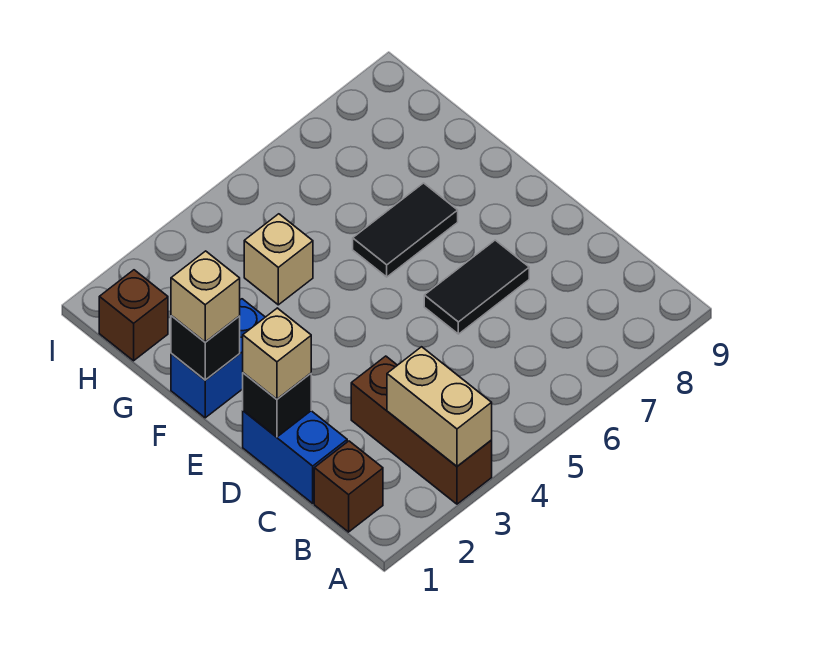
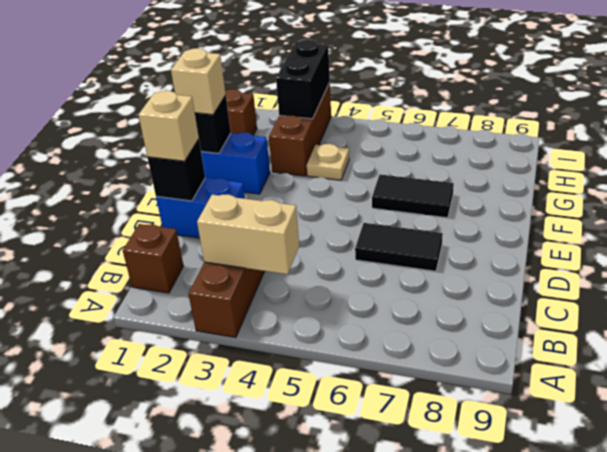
tan 1x2 brick [387,347,492,466] -> tan 1x2 brick turned to [197,194,299,274]
blue 1x2 brick [243,411,347,503] -> blue 1x2 brick turned to [156,178,245,238]
none -> brown 1x3 brick [269,83,331,176]
tan 1x1 brick [244,214,313,305] -> tan 1x1 plate [307,144,349,180]
none -> black 1x2 brick [276,40,330,119]

